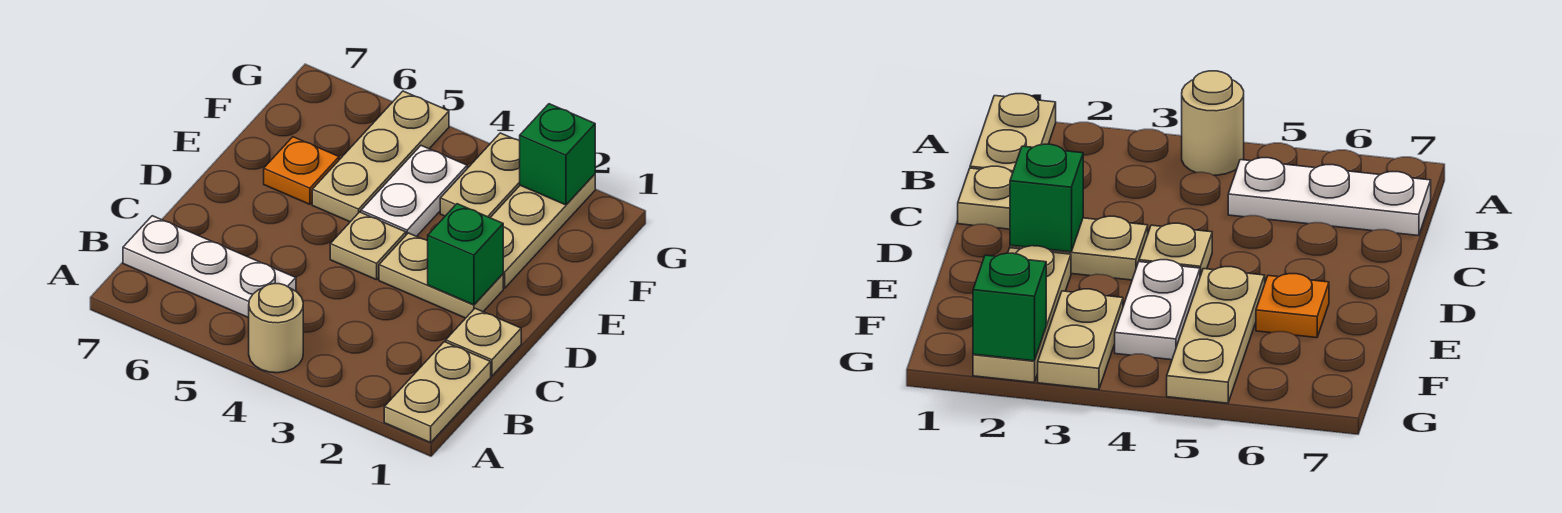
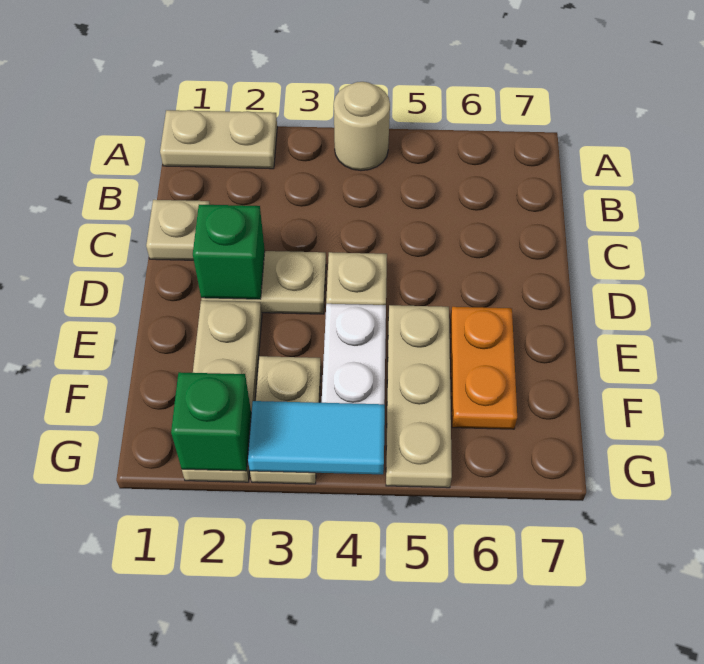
tan 1x2 plate [384,342,491,443] -> tan 1x2 plate turned to [160,110,277,169]
white 1x3 plate [123,216,296,318] -> none
orange 1x1 plate [264,137,339,204] -> orange 1x2 plate [450,307,517,429]
none -> cyan 1x2 tile [248,401,385,474]

